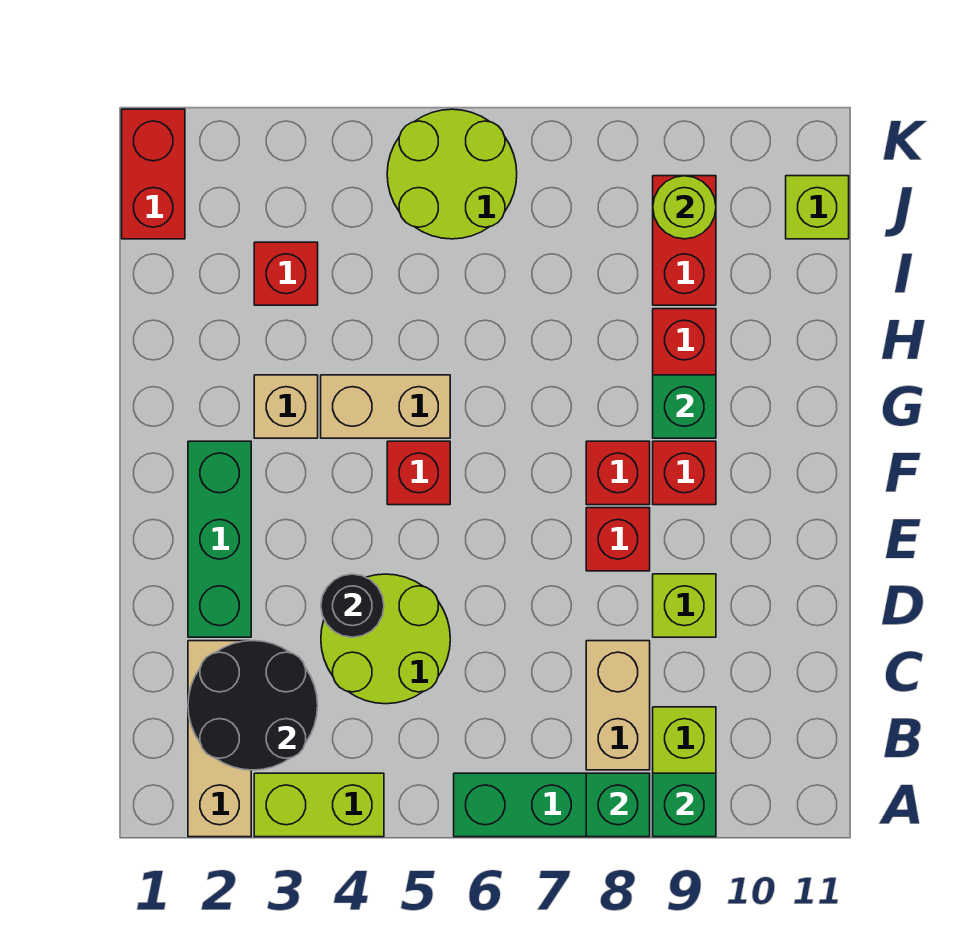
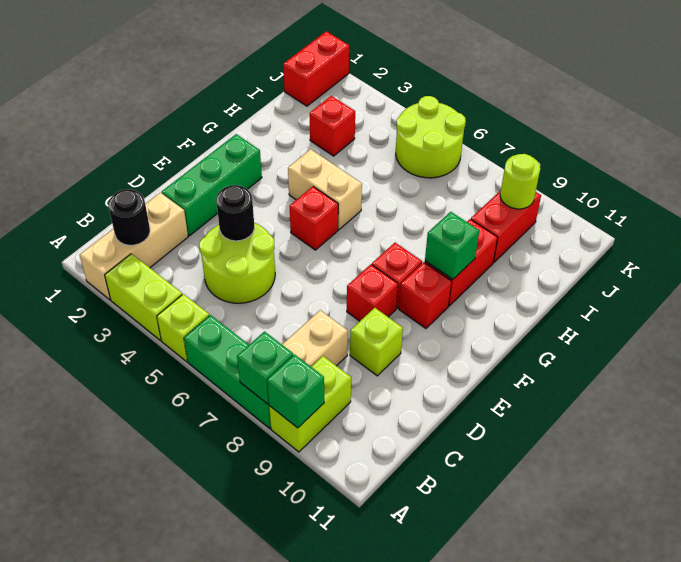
black 2x2 round brick [188,641,318,770] -> black 1x1 round brick [108,189,150,245]
tan 1x1 brick [254,375,318,438] -> none
lime 1x1 brick [786,176,849,239] -> lime 1x1 brick moved to [157,294,209,362]

